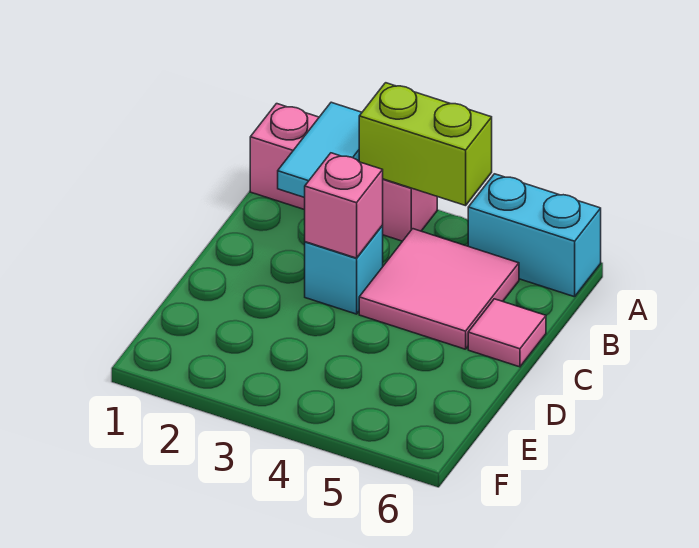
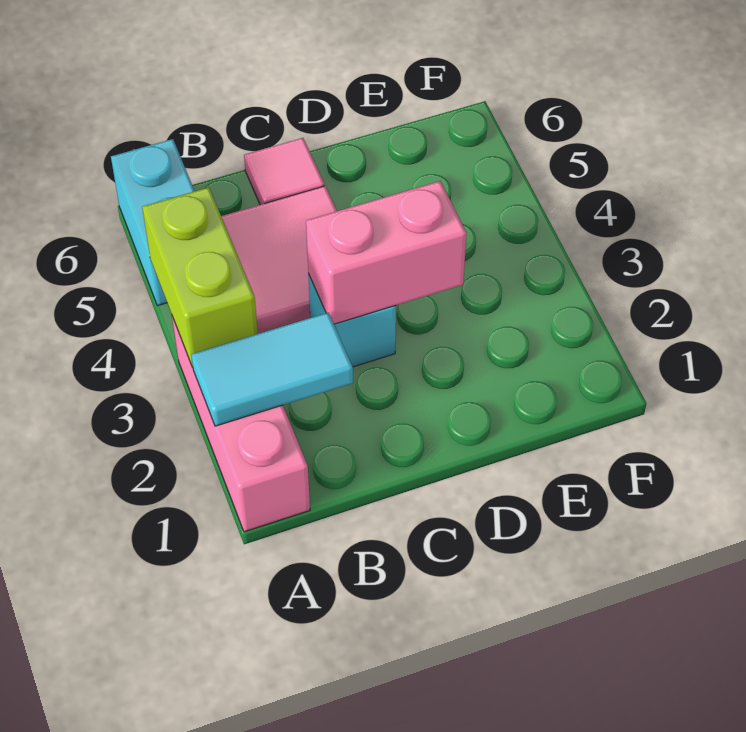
pink 1x1 brick [305,153,383,258] -> pink 1x2 brick [306,181,467,324]

